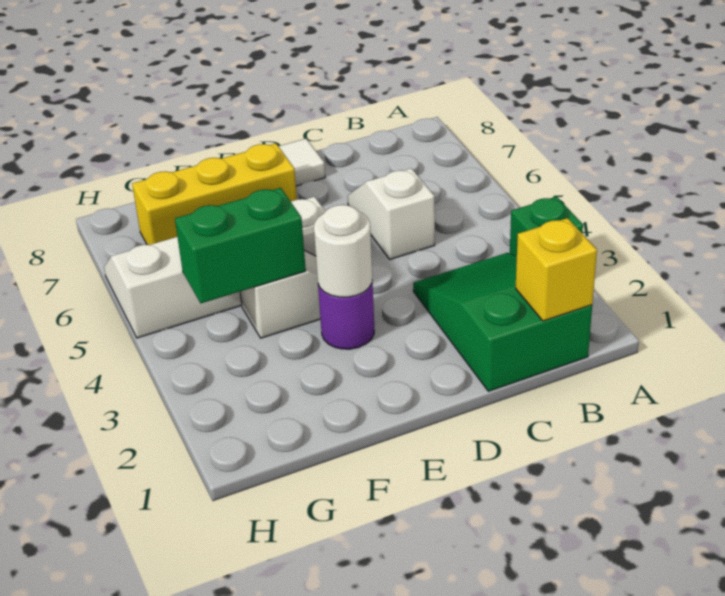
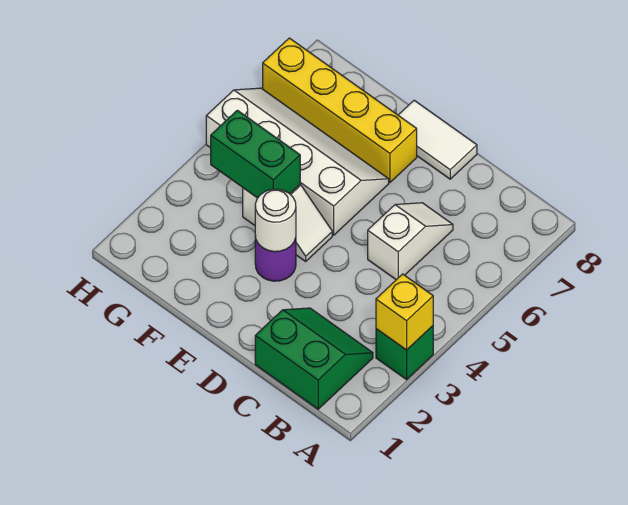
green 2x3 slope [413,253,592,391] -> green 2x2 slope [255,308,373,409]
yellow 1x1 brick [516,218,597,321] -> yellow 1x1 brick moved to [376,274,433,350]
yellow 1x3 brick [132,143,297,245] -> yellow 1x4 brick [263,38,417,183]

